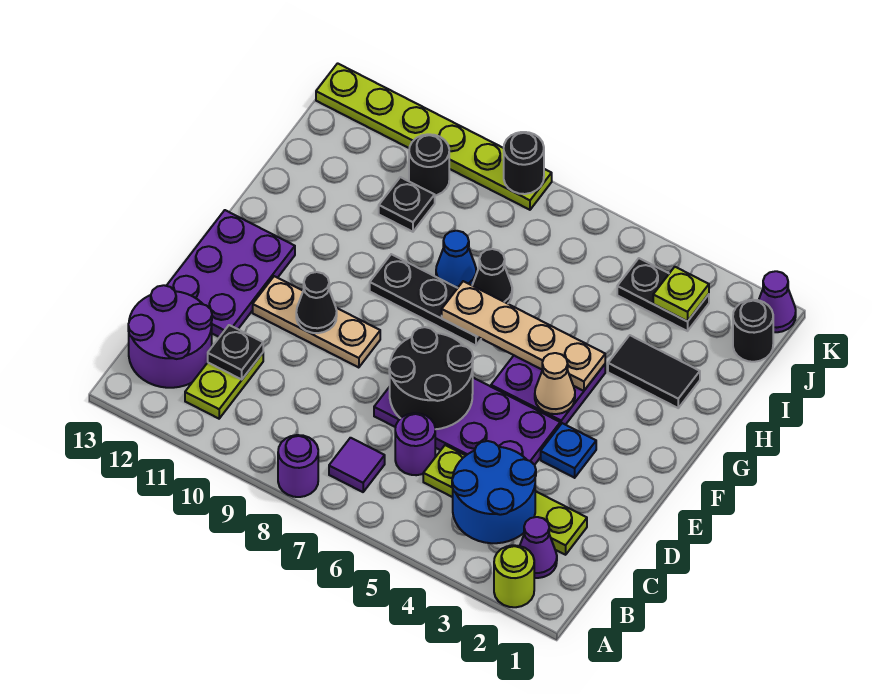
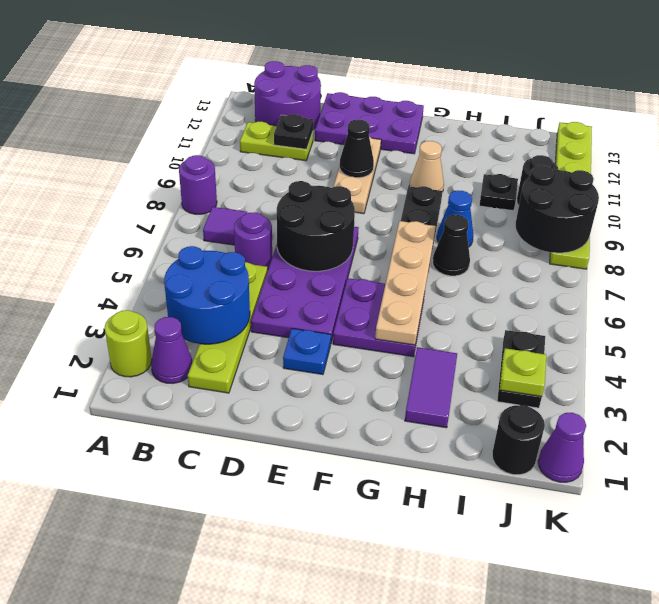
tan 1x1 cone [535,353,575,414] -> tan 1x1 cone moved to [409,141,444,191]
black 1x2 tile [608,335,700,408] -> purple 1x2 tile [405,347,457,428]
black 1x1 round brick [504,132,544,194] -> black 2x2 round brick [516,165,599,253]

